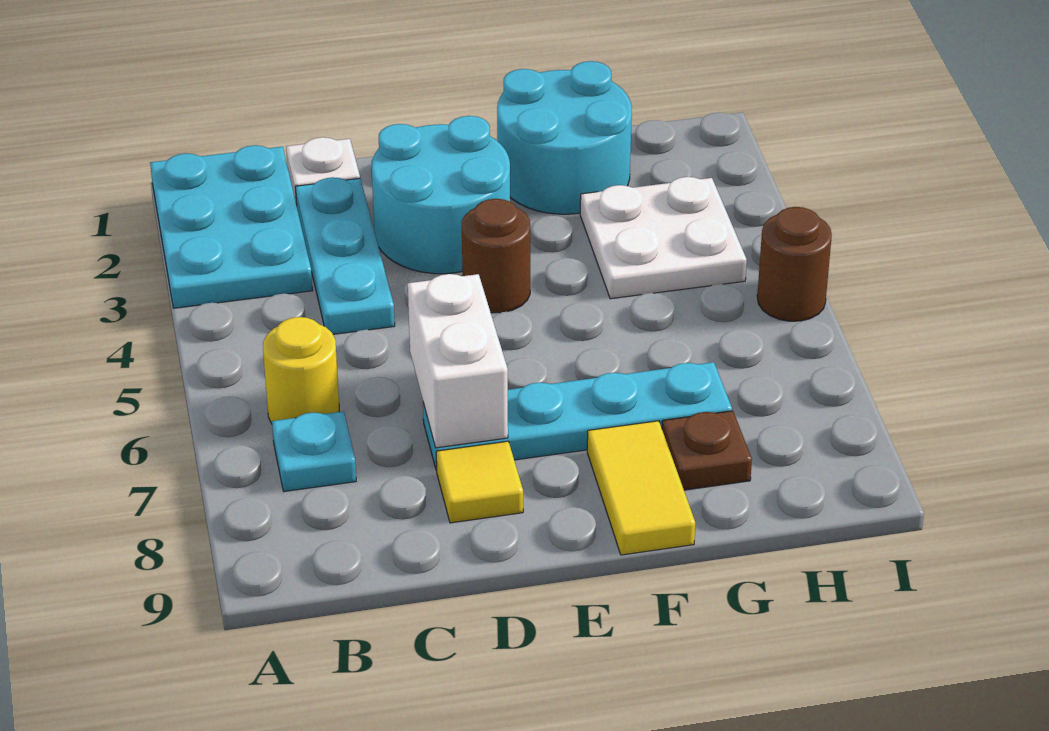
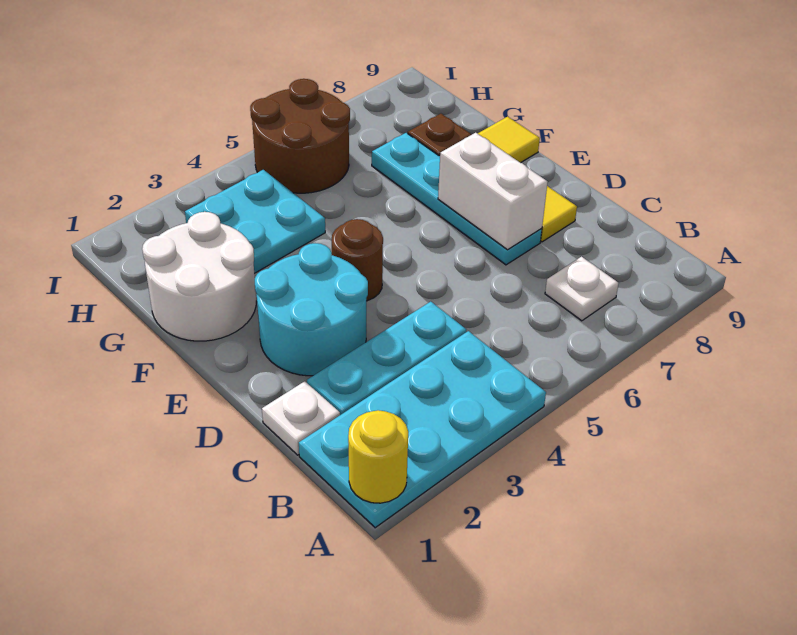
cyan 2x3 plate [150,145,313,308] -> cyan 2x4 plate [299,331,546,528]
yellow 1x1 round brick [263,317,339,424] -> yellow 1x1 round brick moved to [348,410,408,503]
cyan 1x1 plate [272,411,356,491] -> white 1x1 plate [545,257,619,321]
white 1x2 brick [408,274,508,448] -> white 1x2 brick turned to [438,133,548,250]
cyan 2x2 round brick [497,61,632,214] -> white 2x2 round brick [142,212,256,341]
white 2x2 plate [580,177,747,299] -> cyan 2x2 plate [185,170,325,273]
brown 1x1 round brick [757,207,832,321] -> brown 2x2 round brick [250,79,350,193]

